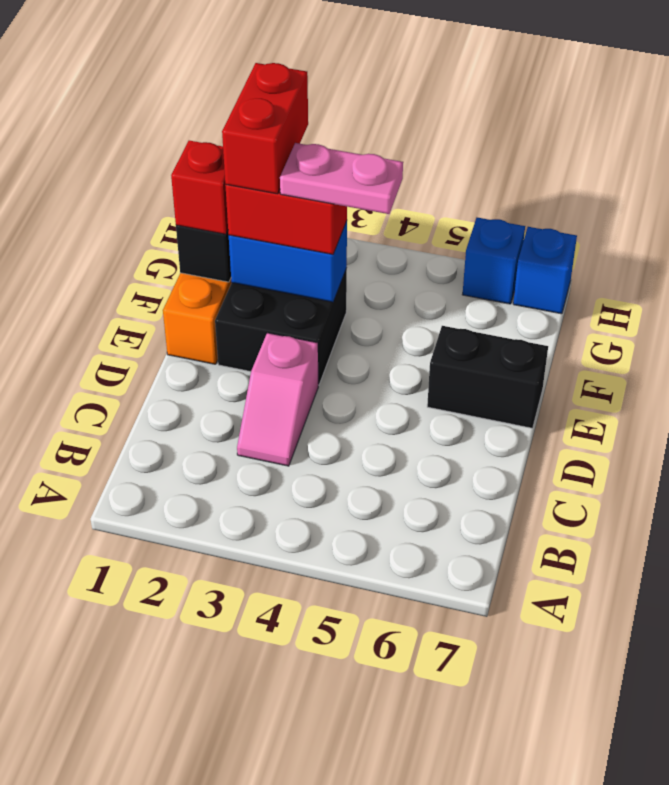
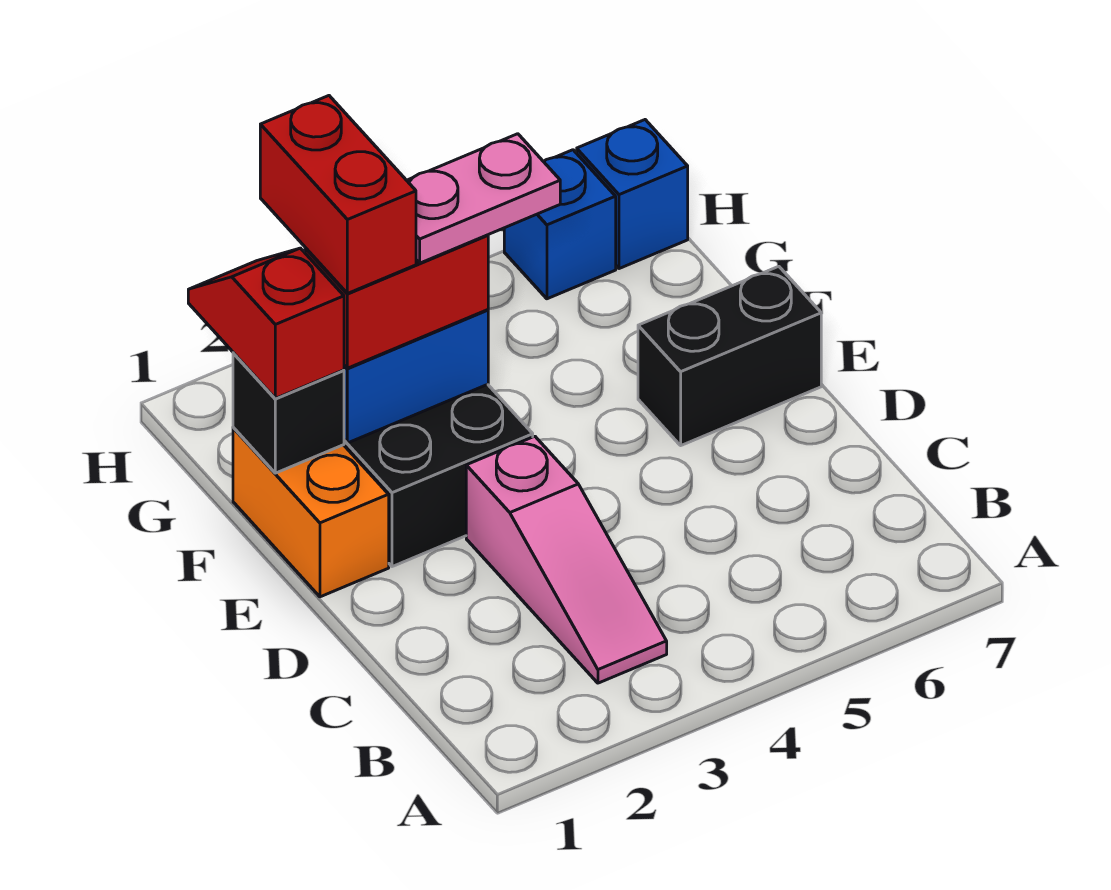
pink 1x2 slope [237,333,318,466] -> pink 1x3 slope [466,436,667,683]

